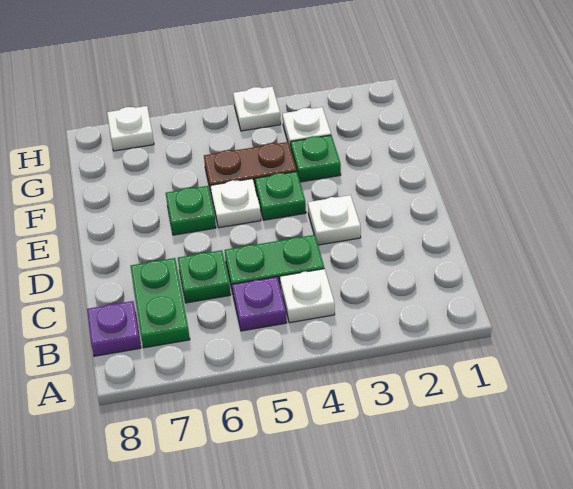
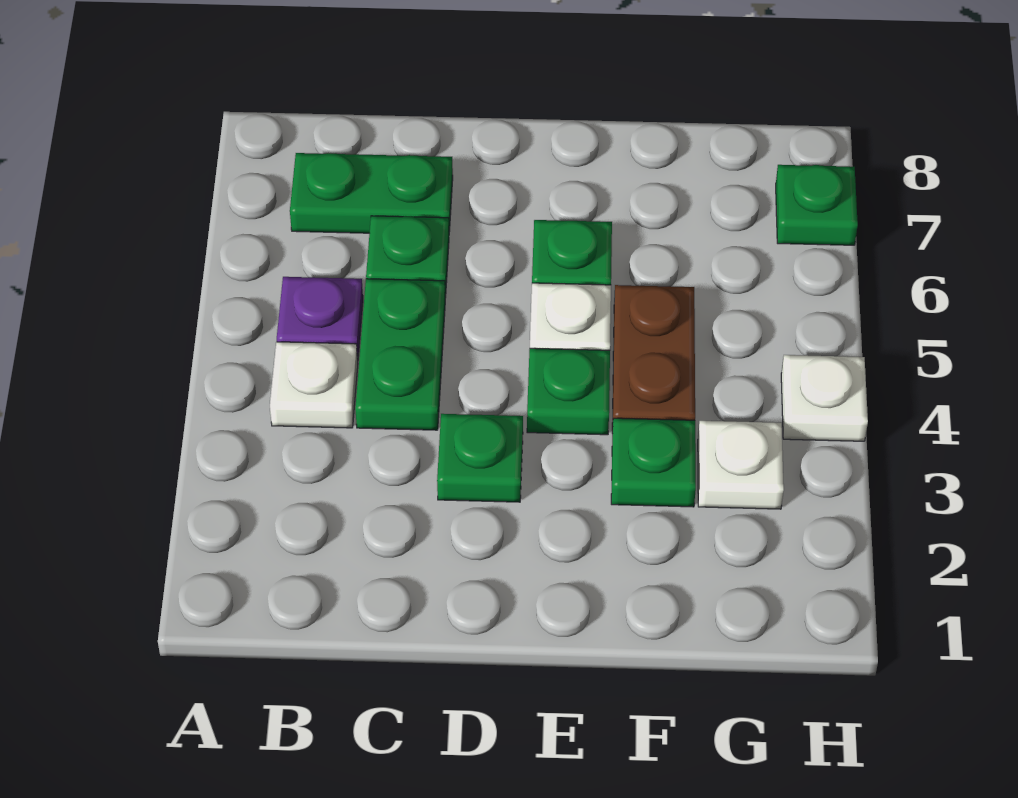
purple 1x1 plate [87,301,141,356] -> none
white 1x1 plate [308,195,361,245] -> green 1x1 plate [437,414,523,502]
white 1x1 plate [107,106,154,151] -> green 1x1 plate [776,165,858,245]

